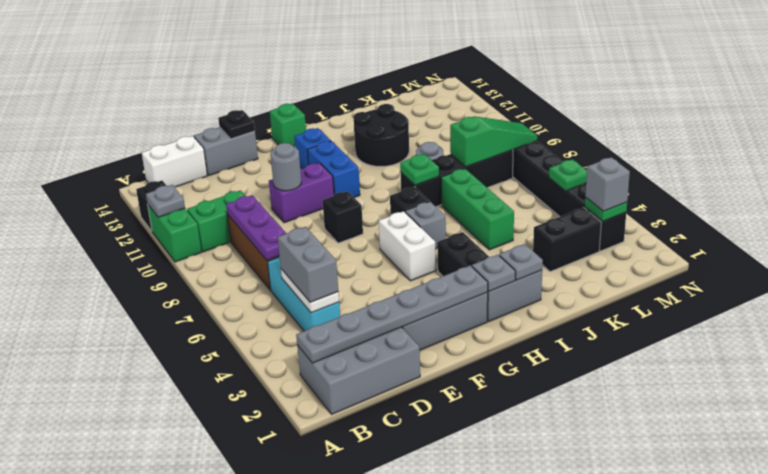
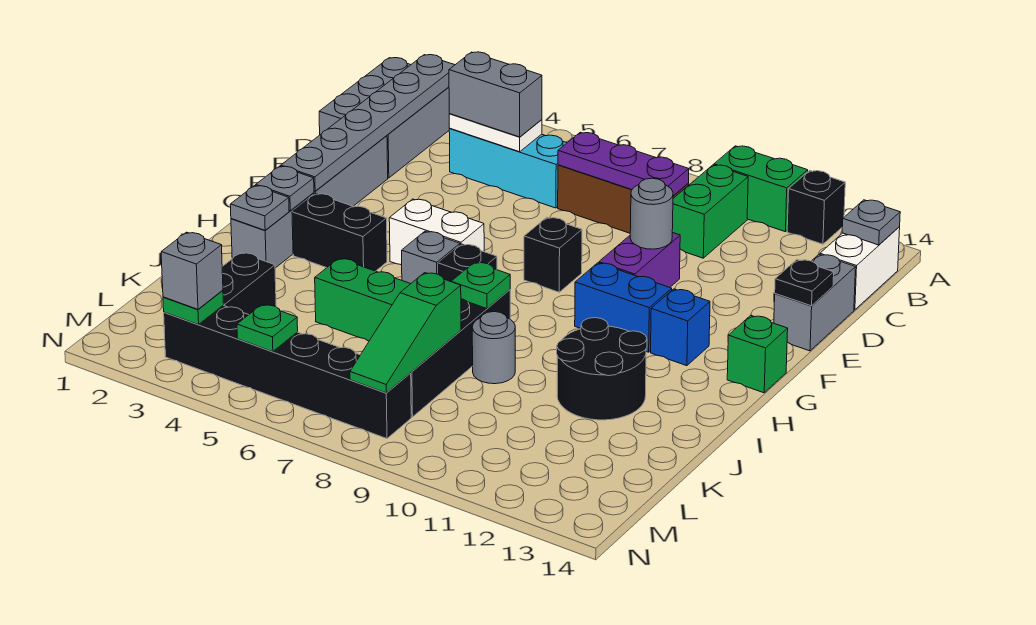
grey 1x1 plate [146,185,185,217] -> grey 1x1 plate moved to [842,200,900,245]

